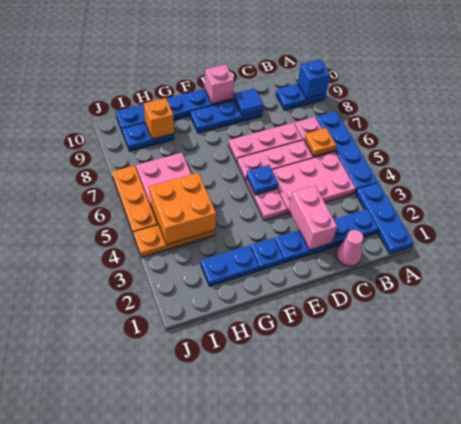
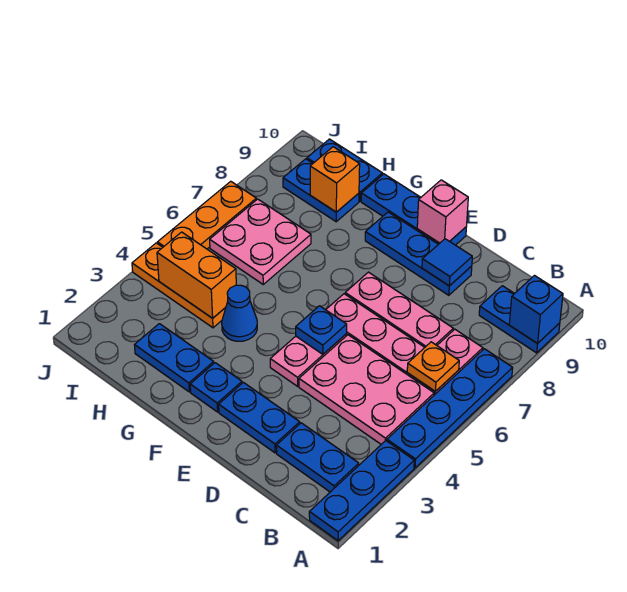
pink 1x1 cone [336,230,364,266] -> none
pink 1x2 brick [289,185,337,250] -> none
none -> blue 1x1 cone [222,285,257,341]
orange 2x2 brick [149,173,216,245] -> orange 1x2 brick [157,232,236,318]

